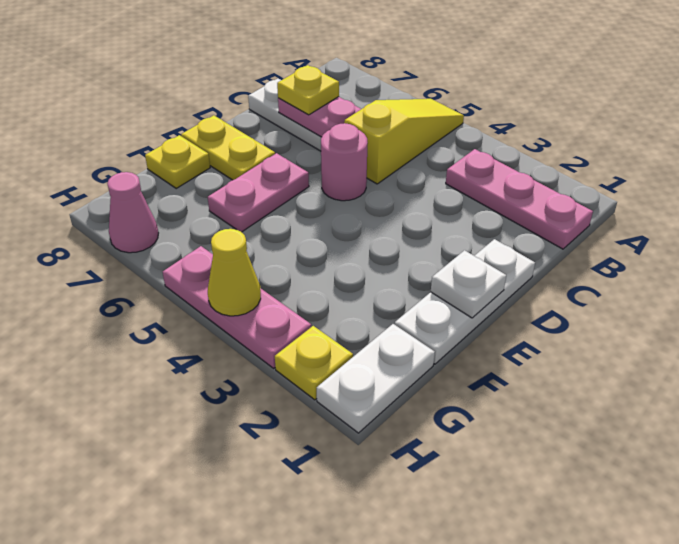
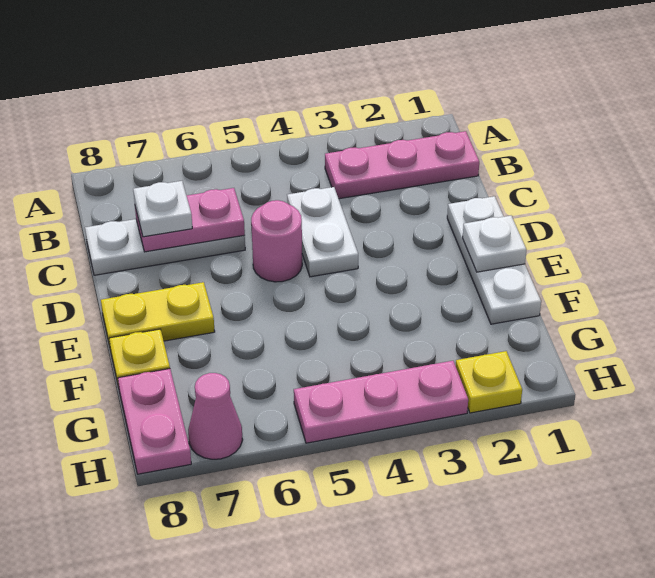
yellow 1x3 slope [344,99,464,184] -> none
yellow 1x1 plate [277,65,339,115] -> white 1x1 plate [133,181,192,237]
pink 1x2 plate [208,153,309,232] -> pink 1x2 plate moved to [118,369,191,474]
white 1x2 plate [317,324,435,433] -> white 1x2 plate moved to [287,187,358,277]
yellow 1x1 cone [208,229,261,316] -> none

